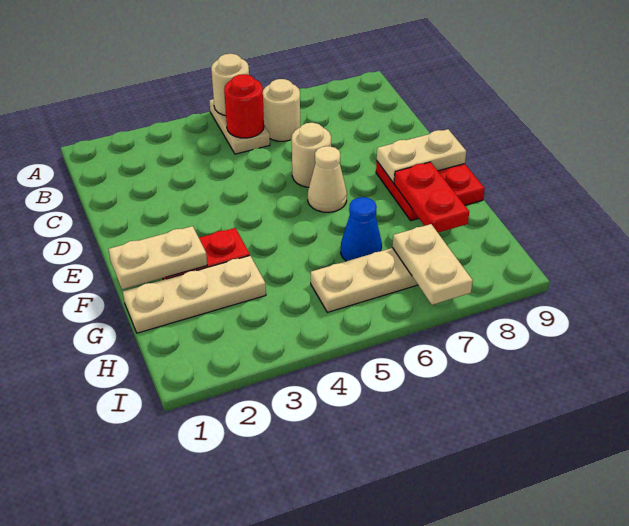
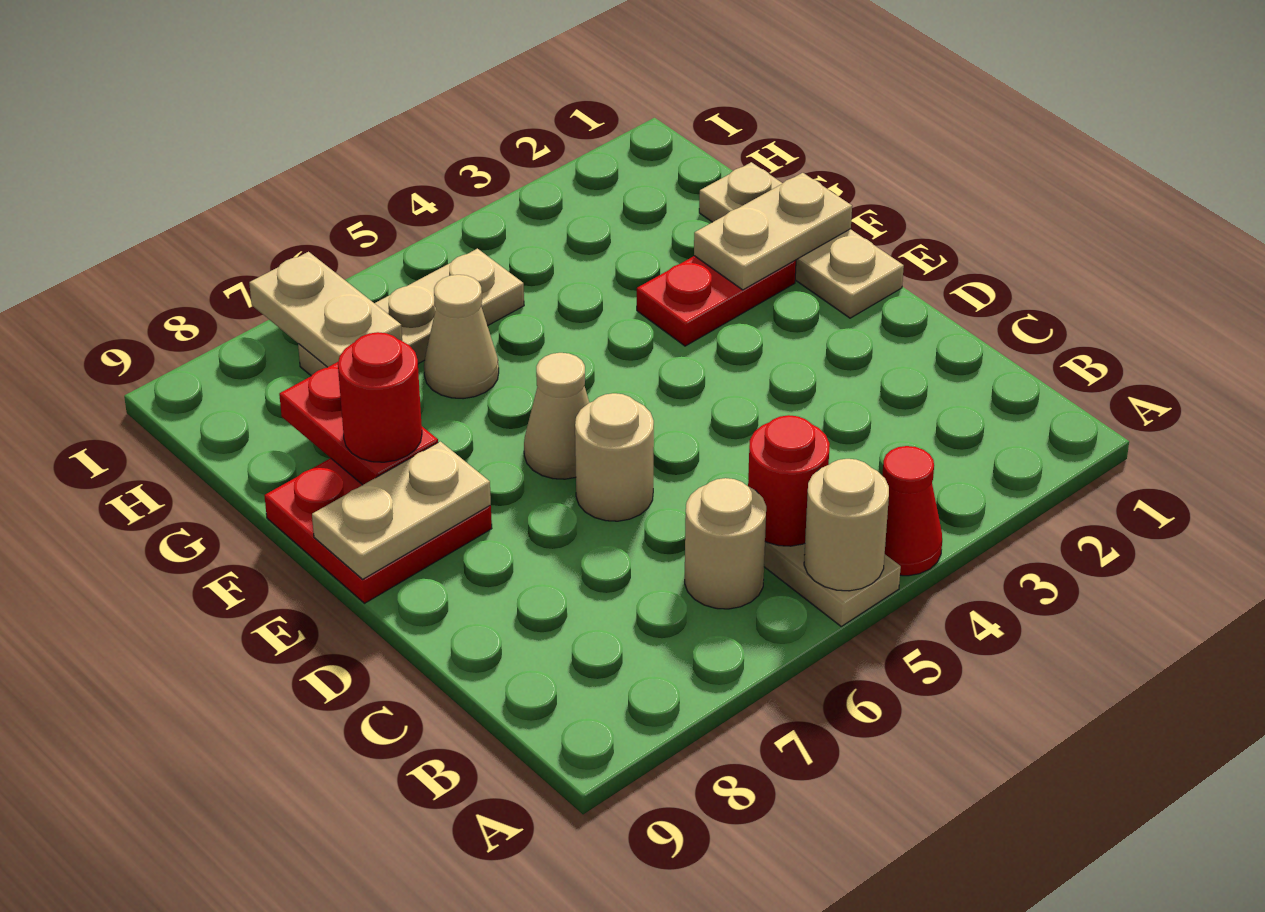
none -> red 1x1 cone [883,446,942,576]
none -> red 1x1 round brick [338,332,422,462]
tan 1x3 plate [123,256,266,333] -> tan 1x3 plate turned to [699,162,904,318]
blue 1x1 cone [341,197,382,261] -> tan 1x1 cone [424,275,499,399]

